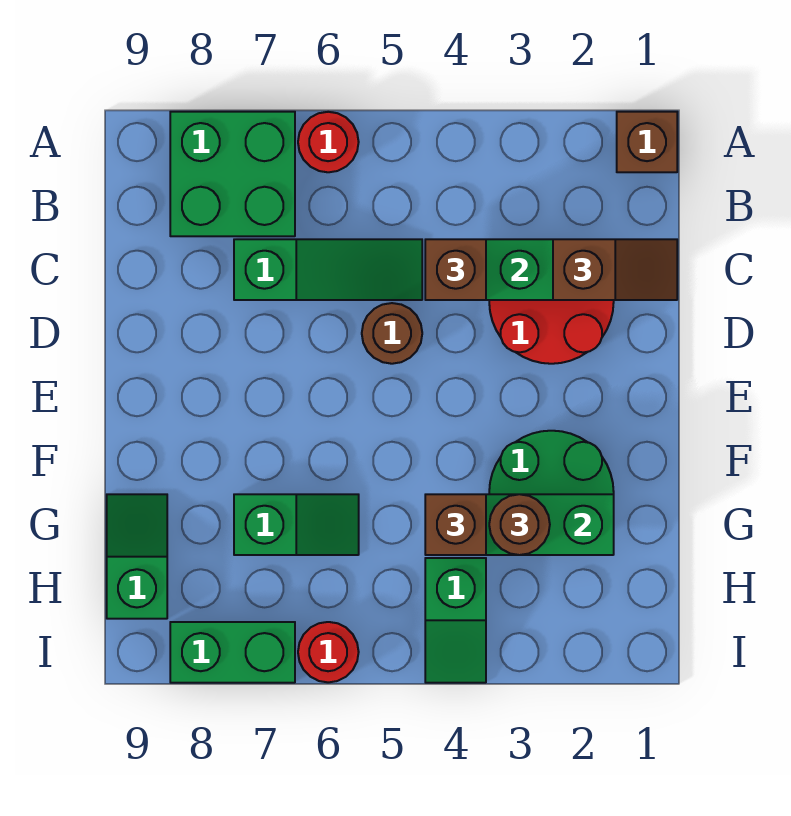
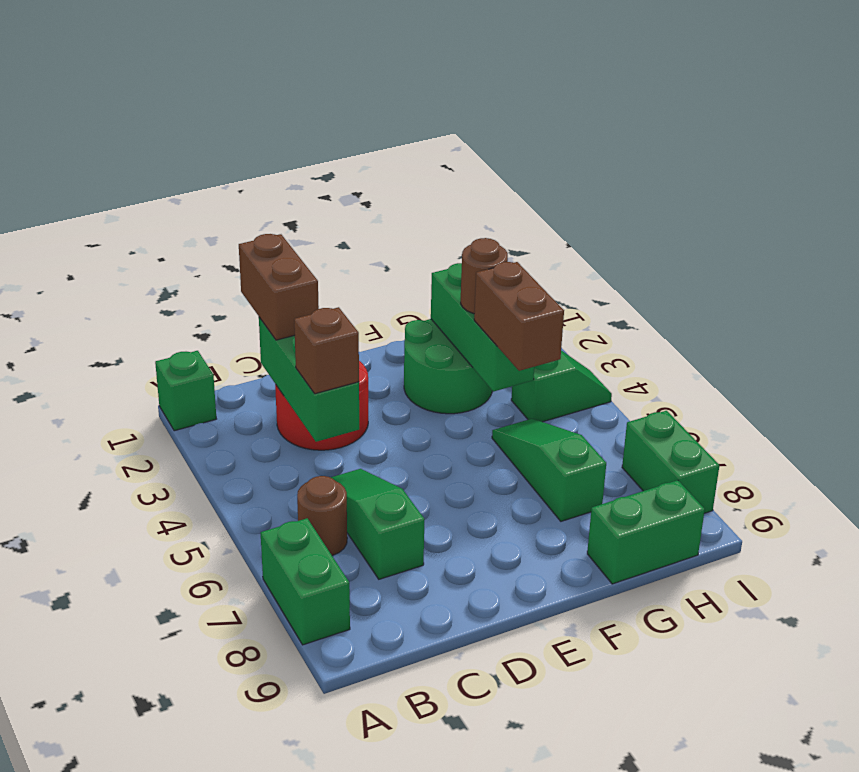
brown 1x1 brick [617,112,677,172] -> green 1x1 brick [155,351,216,431]
red 1x1 round brick [298,112,359,172] -> none
green 2x2 brick [170,112,295,236] -> green 1x2 brick [261,518,350,645]
brown 1x2 slope [553,239,677,300] -> brown 1x2 brick [239,234,319,340]
brown 1x1 round brick [362,303,422,364] -> brown 1x1 round brick moved to [297,476,347,556]
brown 1x1 brick [425,494,486,555] -> brown 1x2 brick [474,262,564,371]
green 1x2 slope [234,494,359,555] -> green 1x3 slope [492,419,606,521]
green 1x2 slope [107,494,167,619] -> green 1x2 brick [587,480,705,584]
red 1x1 round brick [298,622,359,682] -> none

